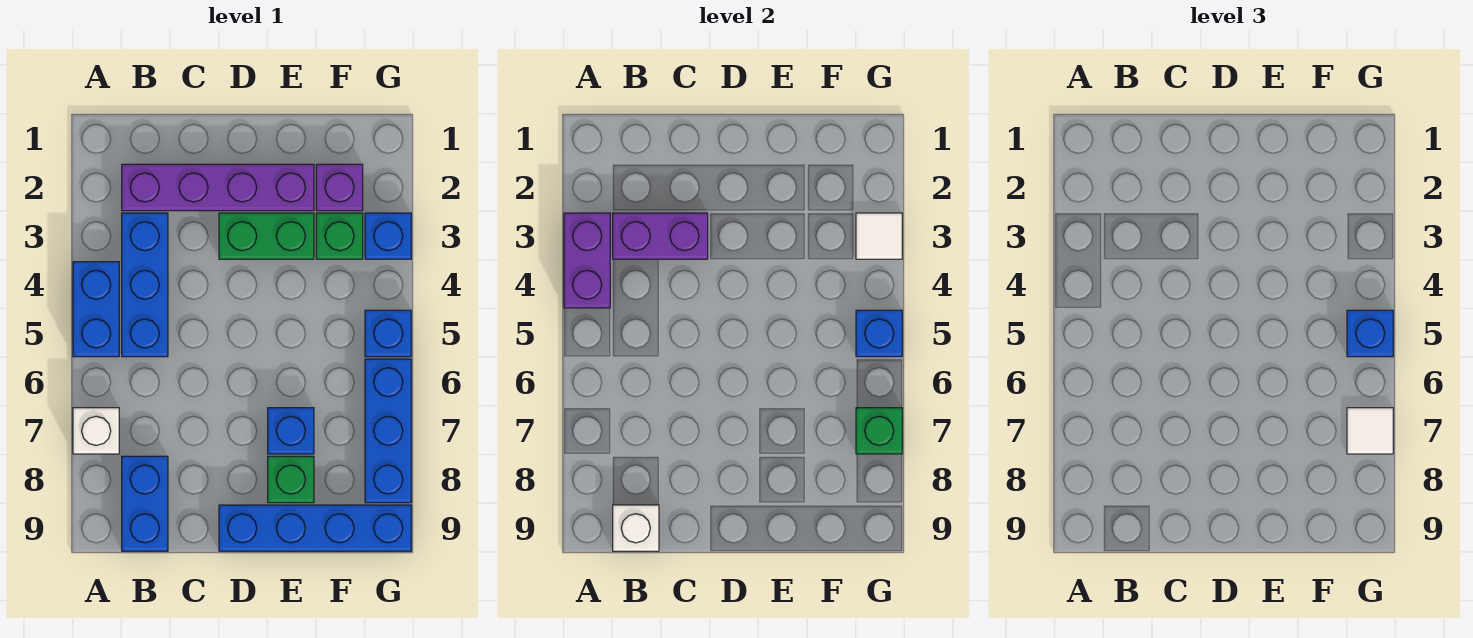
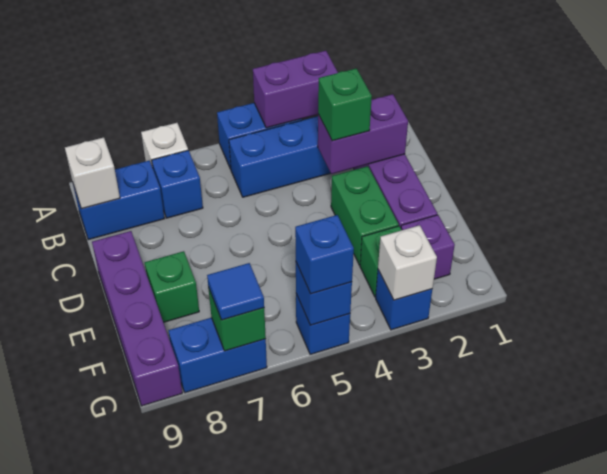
purple 1x2 brick [613,213,708,259] -> purple 1x2 brick turned to [318,94,408,174]
none -> green 1x1 brick [318,68,372,141]
blue 1x4 brick [219,505,411,551] -> purple 1x4 brick [92,231,182,406]
blue 1x1 brick [268,408,314,454] -> blue 1x1 brick moved to [152,150,203,218]
white 1x1 tile [856,213,902,259] -> white 1x1 brick [378,225,437,300]
blue 1x3 brick [365,359,411,503] -> blue 1x2 brick [168,318,267,393]
white 1x1 tile [1347,408,1393,454] -> blue 1x1 tile [207,263,264,320]

